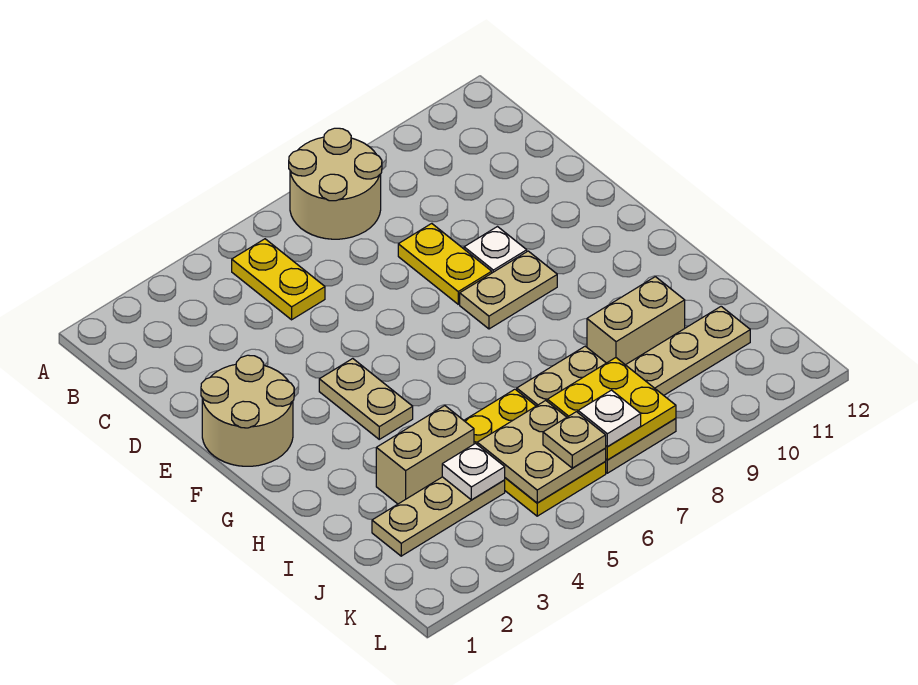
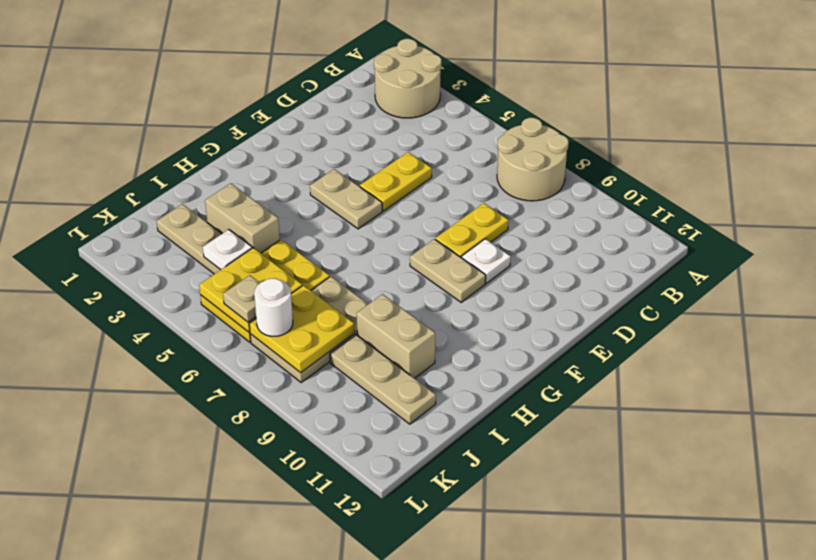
yellow 1x2 plate [232,239,325,320] -> yellow 1x2 plate moved to [360,152,432,211]
tan 2x2 round brick [201,355,294,466] -> tan 2x2 round brick moved to [374,39,441,118]
tan 1x2 plate [319,359,413,439] -> tan 1x2 plate turned to [310,169,382,229]
tan 2x2 plate [477,400,606,503] -> yellow 2x2 plate [199,248,302,332]
white 1x1 plate [578,390,641,447] -> white 1x1 round brick [254,278,293,336]

